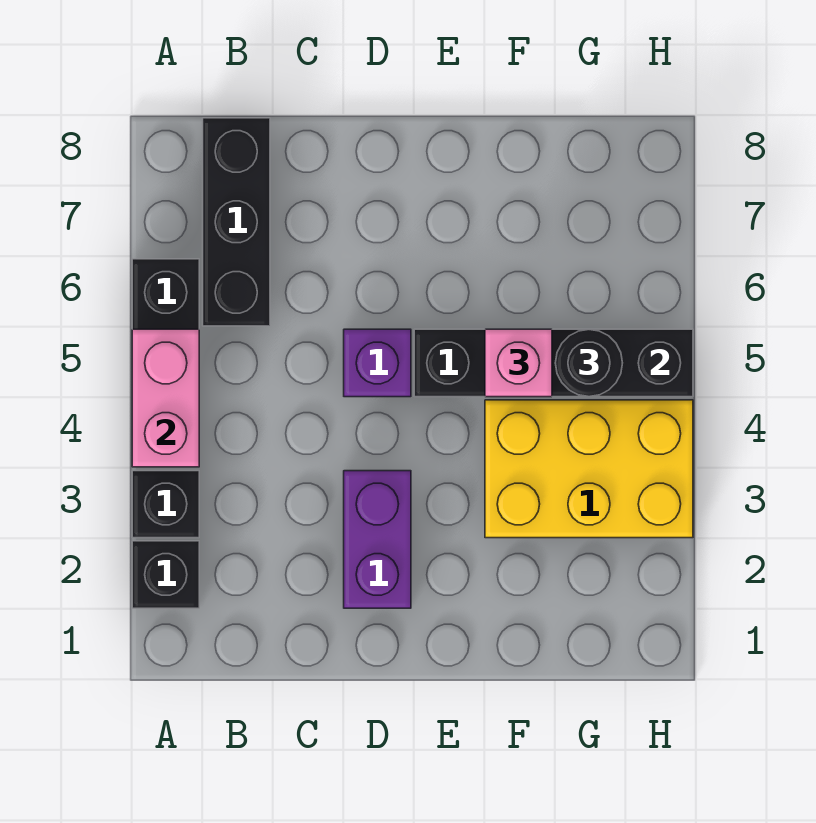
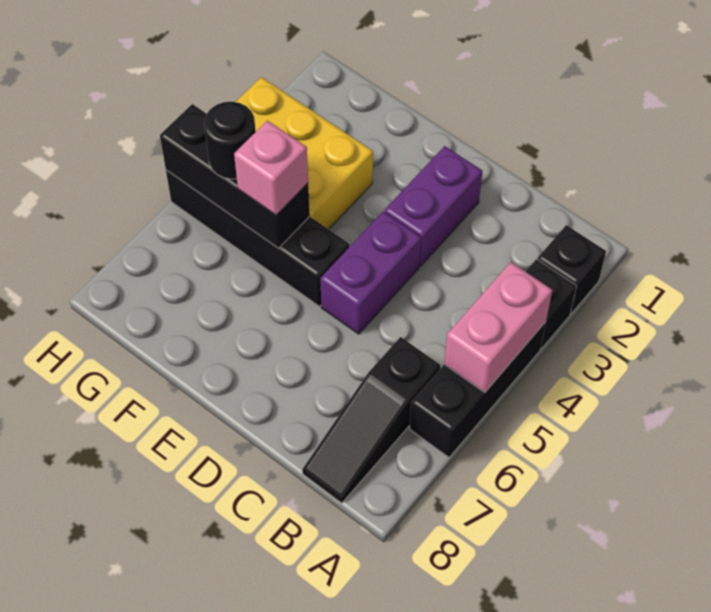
black 1x3 brick [203,118,270,326] -> black 1x3 slope [302,337,440,503]
purple 1x1 brick [344,329,411,397] -> purple 1x2 brick [320,211,421,334]

